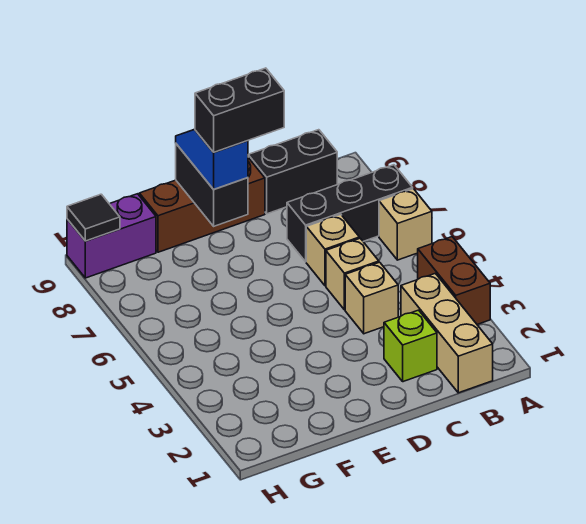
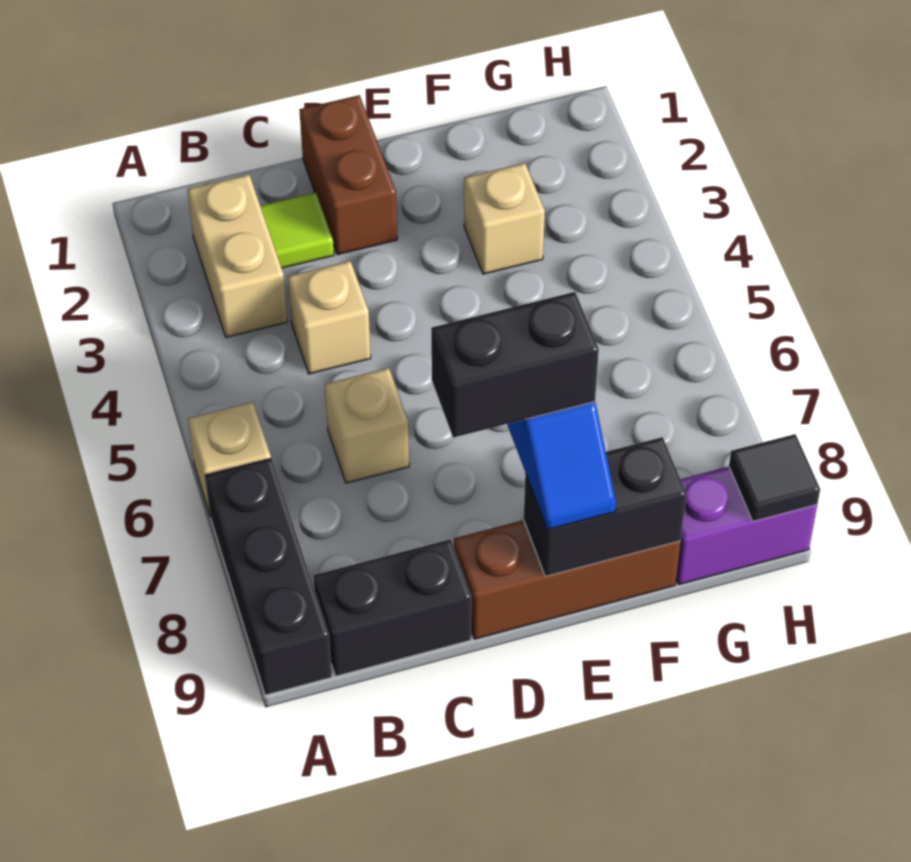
brown 1x2 brick [418,237,490,324] -> brown 1x2 brick moved to [299,95,397,255]
black 1x3 brick [287,165,413,262] -> black 1x3 brick turned to [206,458,332,695]
tan 1x3 brick [401,273,493,393] -> tan 1x2 brick [188,174,288,337]
lime 1x1 brick [384,310,437,382] -> lime 1x1 tile [260,193,334,268]
tan 1x1 brick [326,238,379,310] -> tan 1x1 brick moved to [464,163,545,274]
black 1x2 brick [176,144,248,226] -> black 1x2 brick turned to [524,437,686,576]

